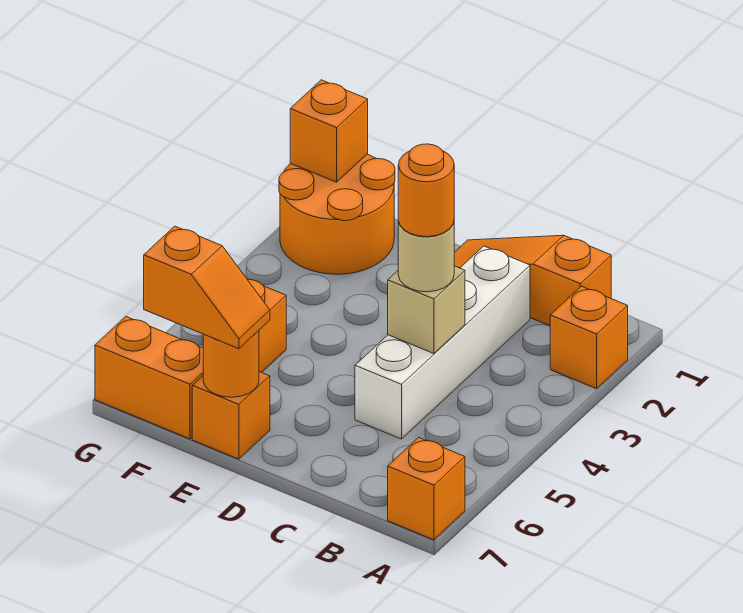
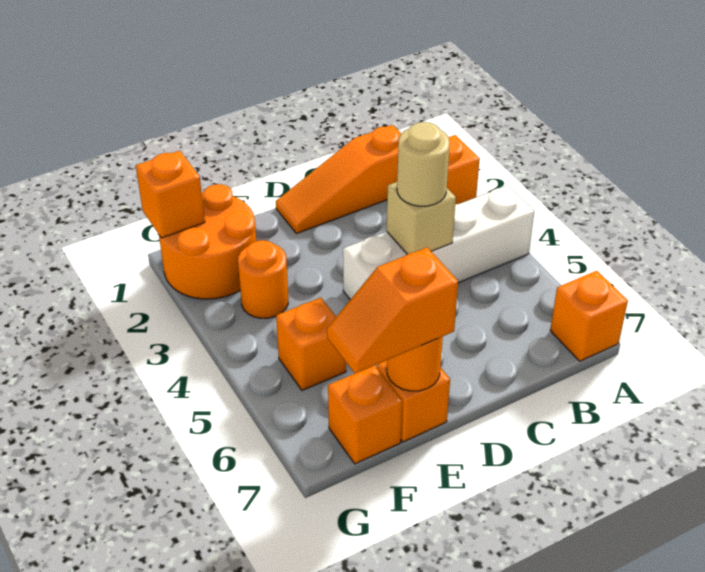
white 1x4 brick [355,246,530,439] -> white 1x4 brick turned to [343,185,535,300]
orange 1x1 round brick [398,144,454,237] -> orange 1x1 round brick moved to [238,240,288,318]
orange 1x2 slope [144,226,270,349] -> orange 1x2 slope turned to [327,248,458,374]
orange 1x2 brick [95,317,203,439] -> orange 1x1 brick [328,365,402,464]

